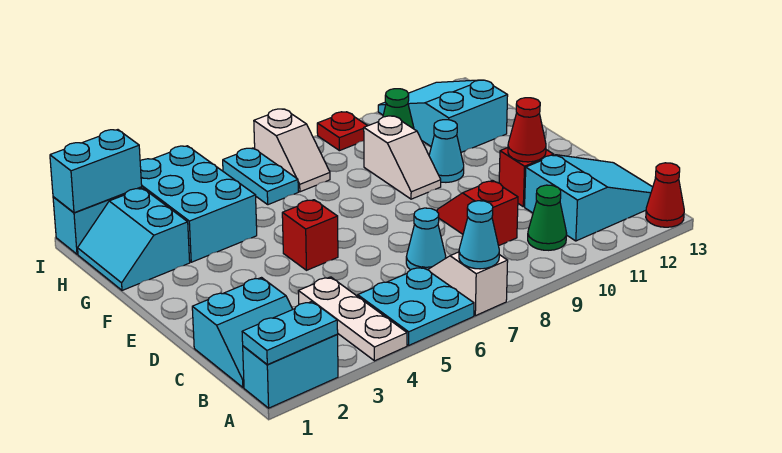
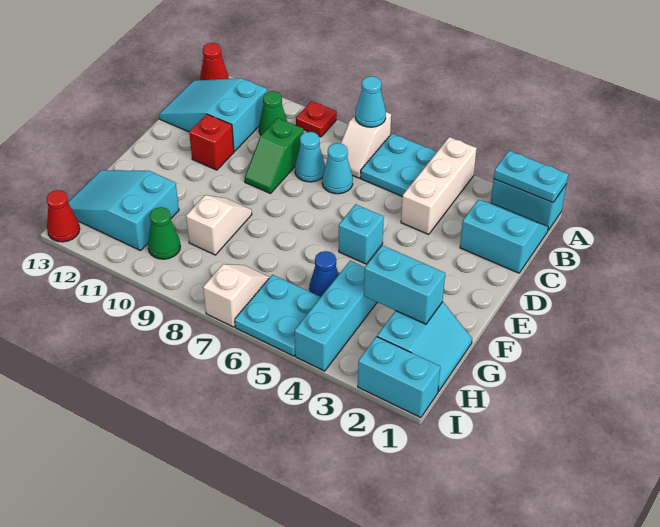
white 1x3 plate [298,277,407,361] -> white 1x3 brick [401,137,477,234]
red 1x2 slope [437,181,518,246] -> green 1x2 slope [245,118,304,194]
red 1x1 cone [508,98,546,162] -> red 1x1 cone moved to [47,190,80,242]
red 1x1 brick [282,200,338,270] -> cyan 1x1 brick [339,204,384,264]
cyan 1x1 cone [429,120,464,182] -> cyan 1x1 cone moved to [295,132,325,182]
cyan 2x3 brick [140,146,257,262] -> cyan 1x3 brick [295,261,377,371]
none -> blue 1x1 cone [309,251,339,297]
cyan 2x3 slope [378,80,508,152] -> cyan 2x3 slope turned to [68,170,179,251]
cyan 1x2 plate [223,148,298,205] -> cyan 2x2 plate [235,275,321,356]
cyan 1x2 brick [50,130,142,213] -> cyan 1x2 brick moved to [364,245,445,324]
red 1x1 plate [317,112,367,151] -> red 1x1 plate moved to [296,101,337,137]

